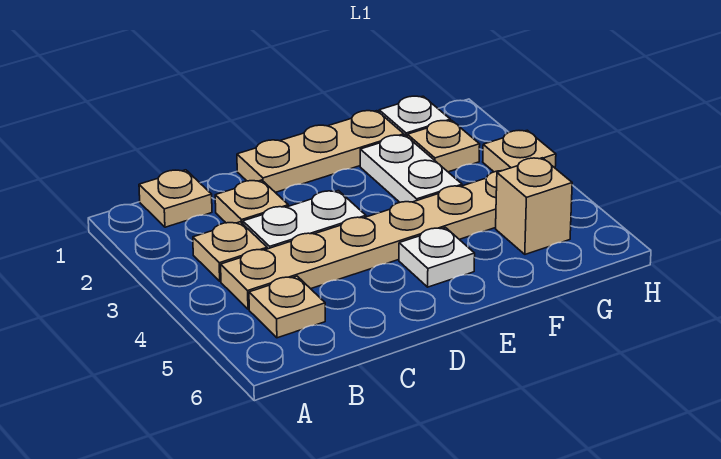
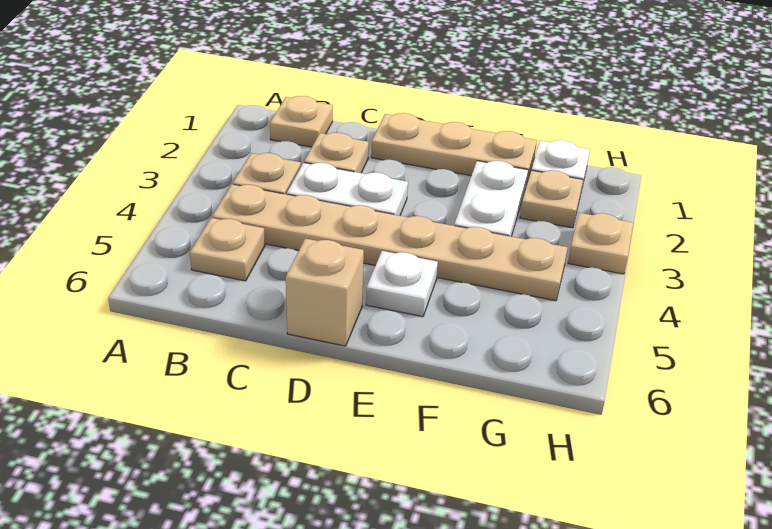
tan 1x1 brick [496,158,572,254] -> tan 1x1 brick moved to [286,239,364,346]

